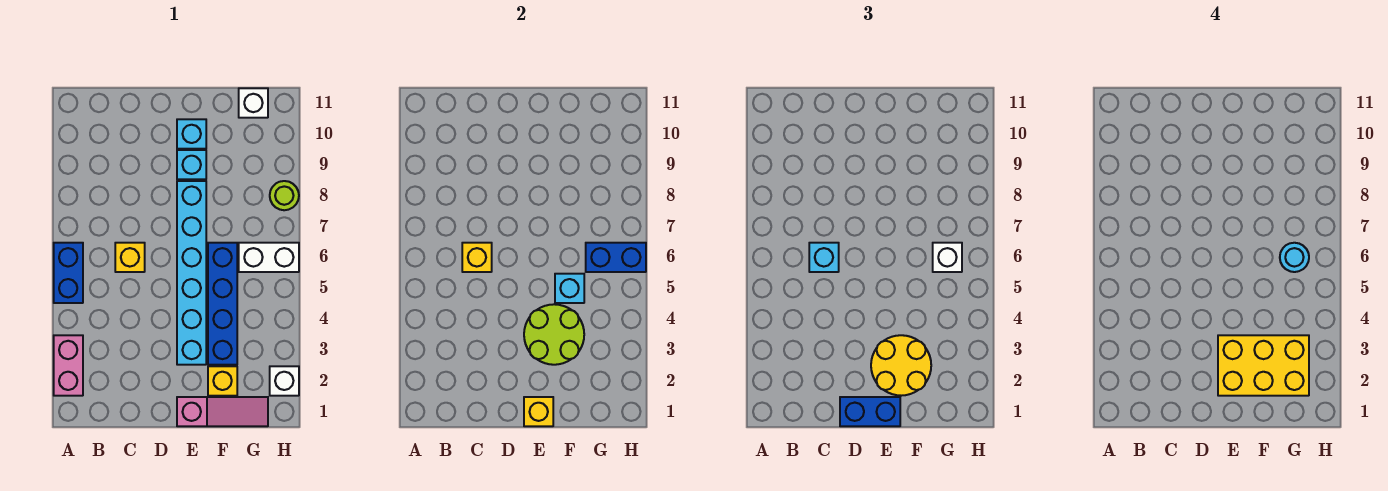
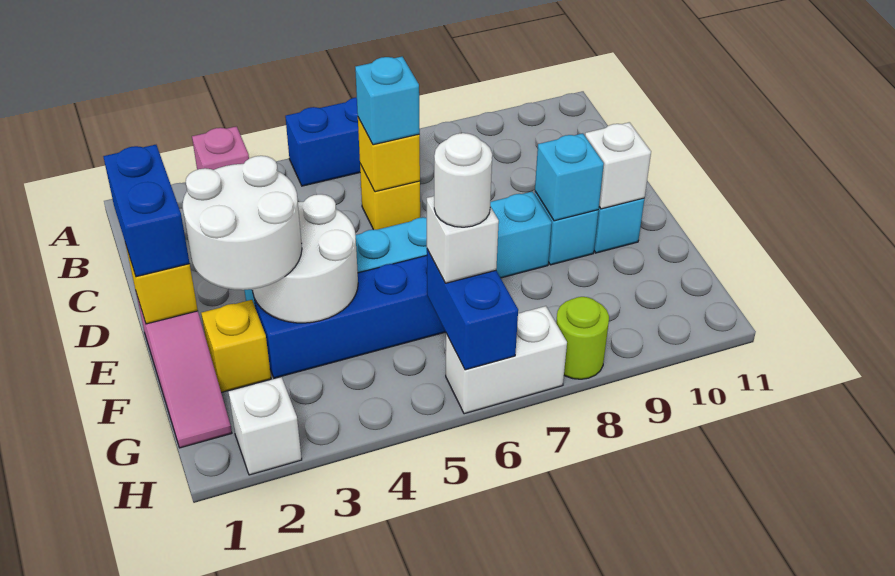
pink 1x2 brick [54,335,83,396] -> pink 1x1 brick [192,126,249,170]
yellow 2x2 round brick [871,335,931,396] -> white 2x2 round brick [183,156,302,290]
yellow 2x3 brick [1218,335,1309,396] -> none
lime 2x2 round brick [524,304,584,365] -> white 2x2 round brick [252,194,358,323]
cyan 1x1 brick [555,274,584,303] -> cyan 1x1 brick moved to [535,133,604,221]
white 1x2 brick [239,243,299,272] -> white 1x2 brick turned to [446,306,567,414]
cyan 1x1 round brick [1280,243,1309,272] -> white 1x1 round brick [434,133,492,227]
white 1x1 brick [239,88,268,118] -> white 1x1 brick moved to [585,122,651,209]

